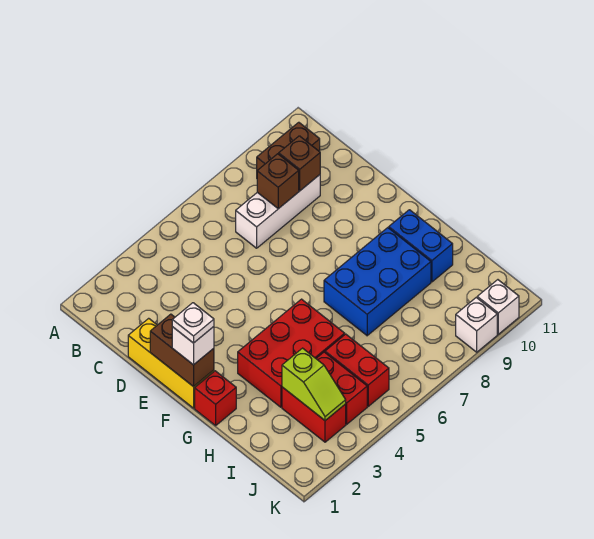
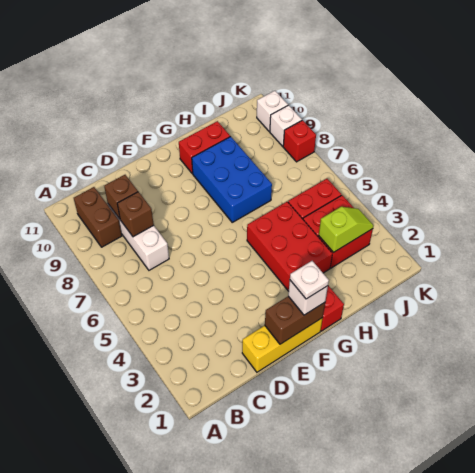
blue 1x2 brick [389,210,453,282] -> red 1x2 brick [179,121,230,173]
none -> red 1x1 brick [283,120,316,162]

